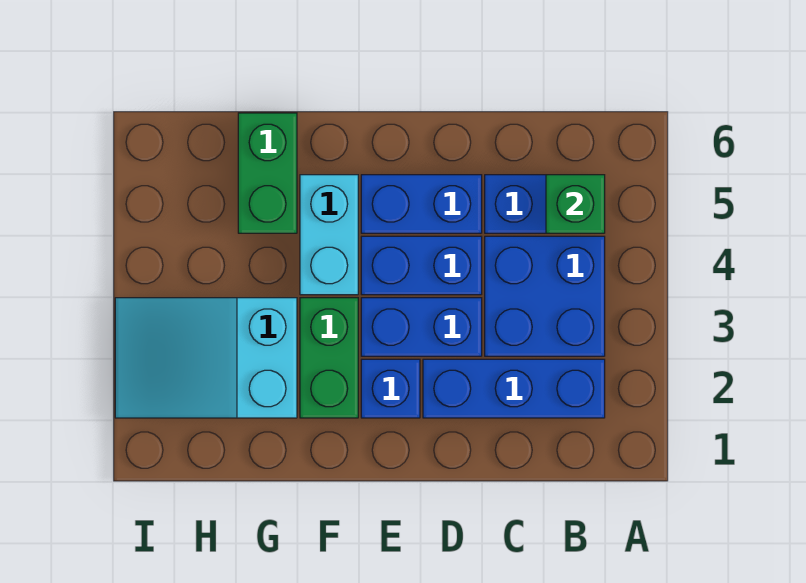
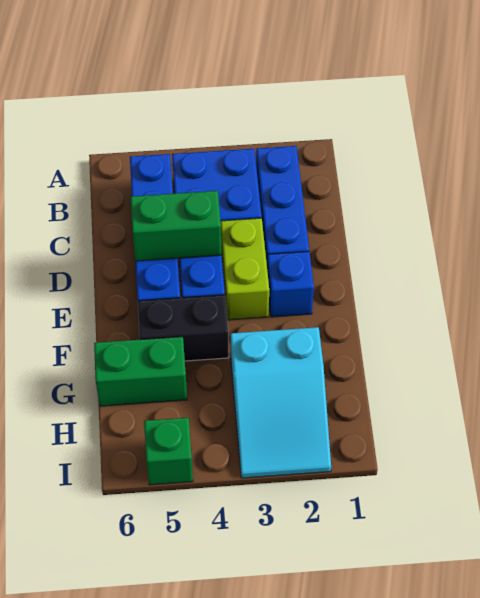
green 1x1 brick [546,175,605,233] -> green 1x1 brick moved to [144,418,193,485]
blue 1x2 brick [361,298,482,356] -> lime 1x2 brick [221,218,269,320]
green 1x2 brick [300,298,358,418] -> green 1x2 brick moved to [131,191,221,261]
cyan 1x2 brick [300,175,358,295] -> black 1x2 brick [138,295,229,361]

